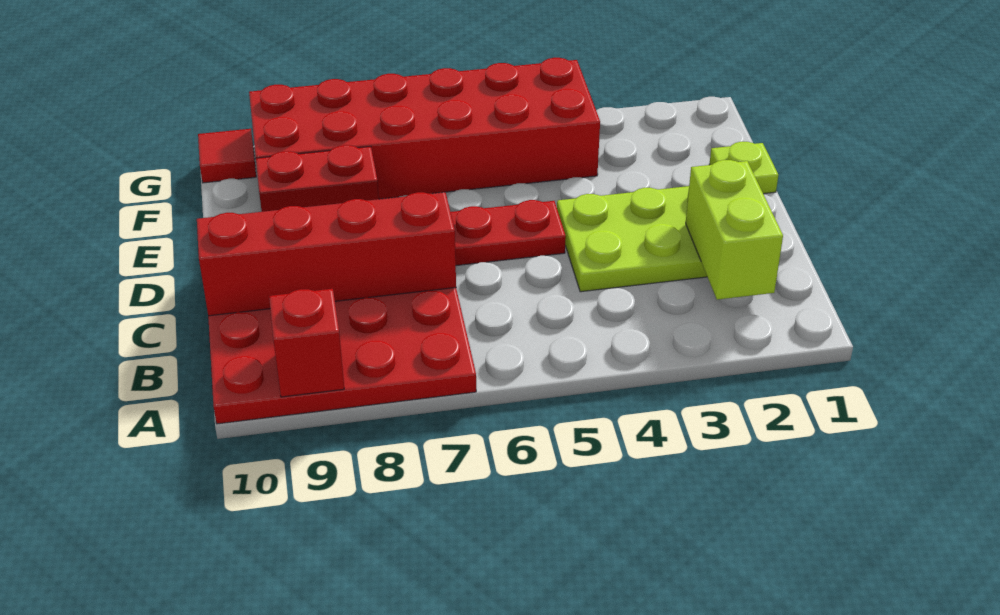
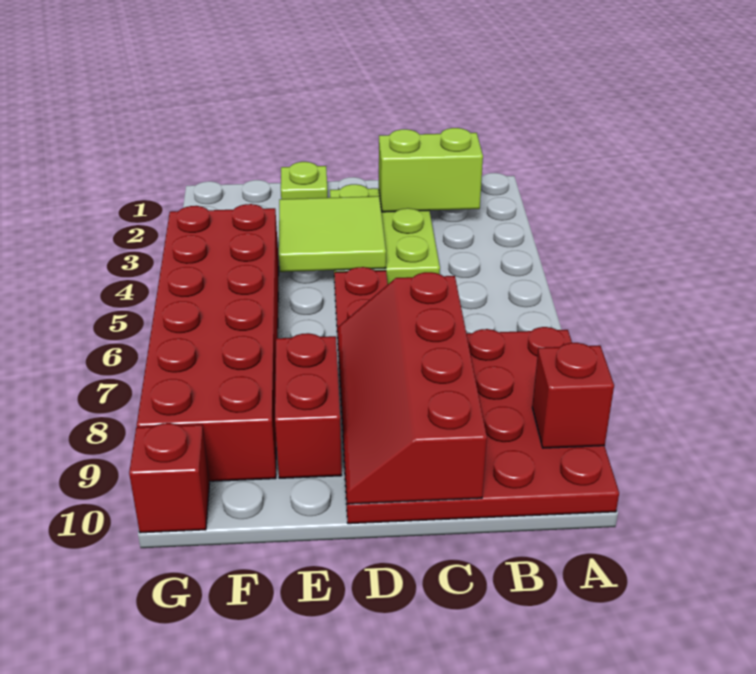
none -> lime 2x2 tile [279,196,386,272]
red 1x1 tile [198,129,256,183] -> red 1x1 brick [129,423,210,533]

